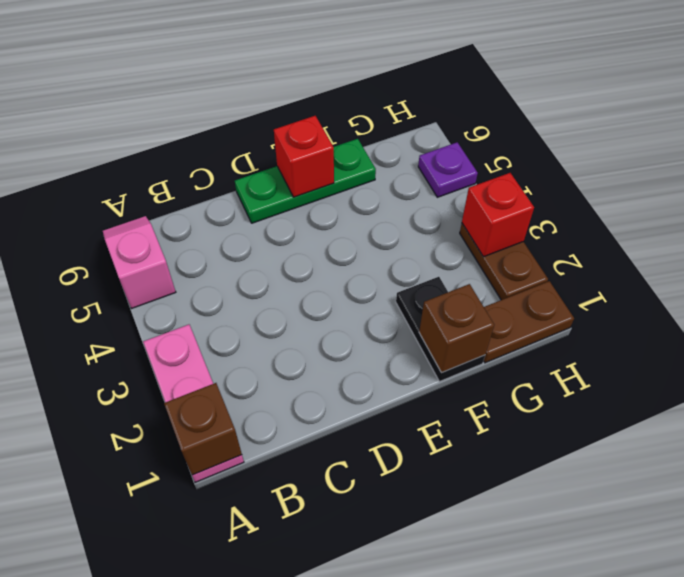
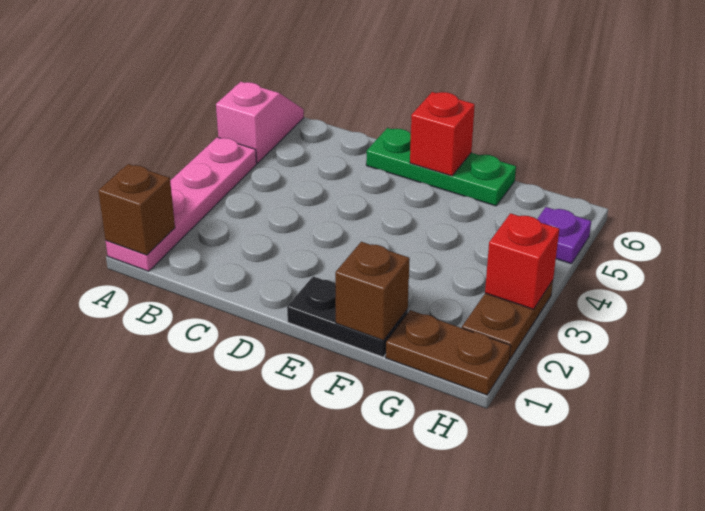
pink 1x3 plate [143,325,244,482] -> pink 1x4 plate [106,137,257,271]
black 1x2 plate [396,277,485,381] -> black 1x2 plate turned to [287,276,408,357]

